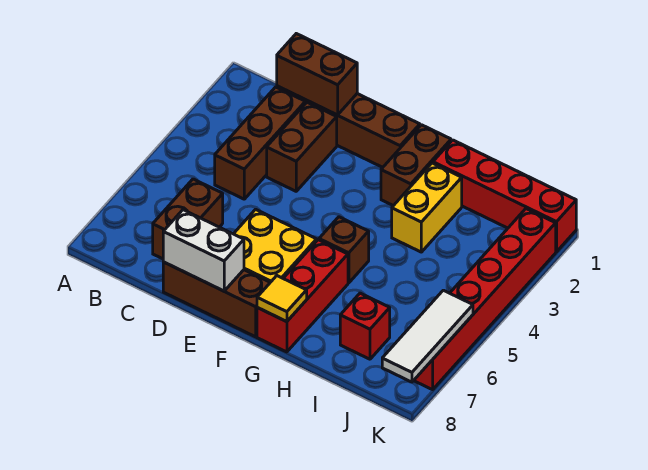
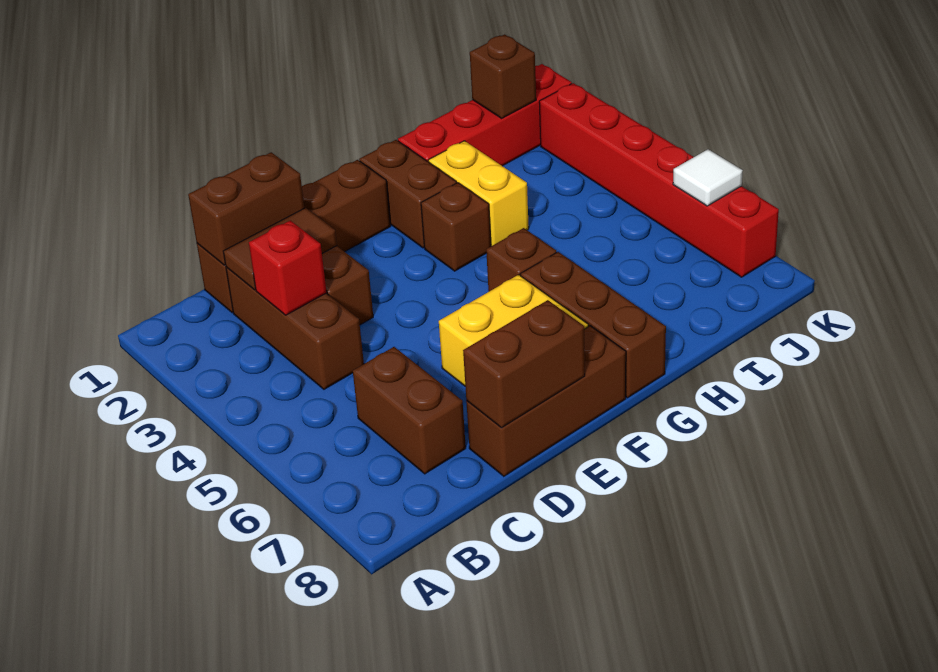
none -> brown 1x2 tile [223,208,337,290]
white 1x2 brick [163,210,244,291] -> brown 1x2 brick [463,300,585,428]
none -> brown 1x1 brick [421,183,491,271]
red 1x3 brick [257,240,348,352] -> brown 1x3 brick [521,252,666,398]
yellow 1x1 tile [257,276,307,322] -> none
red 1x1 brick [340,293,390,359] -> red 1x1 brick moved to [249,221,327,315]
none -> brown 1x1 brick [470,34,536,118]
white 1x3 tile [382,290,473,382] -> white 1x1 tile [673,149,743,206]

